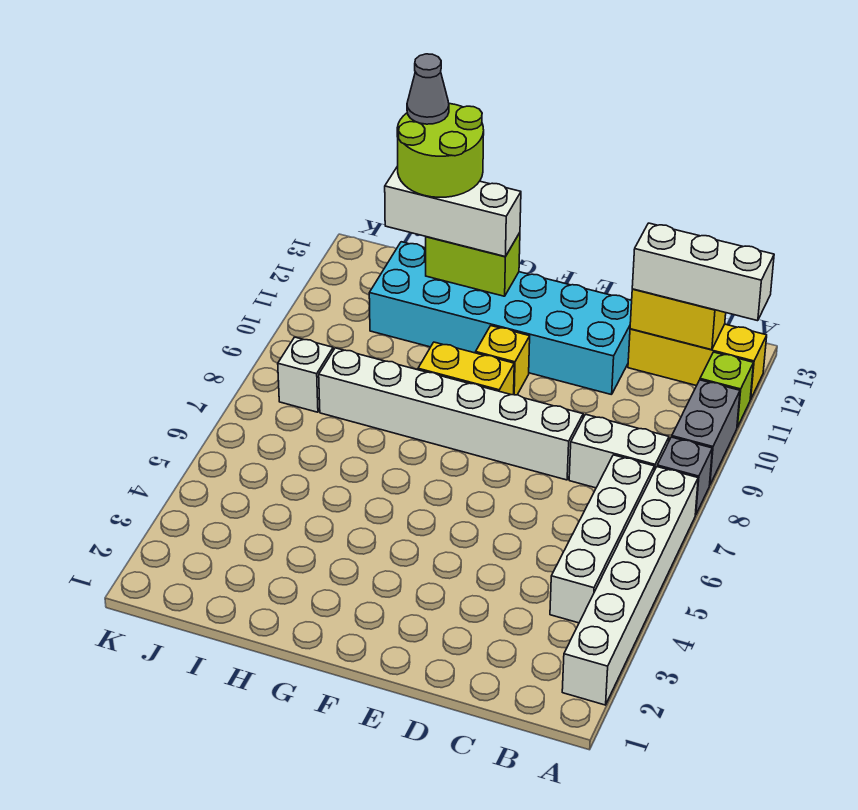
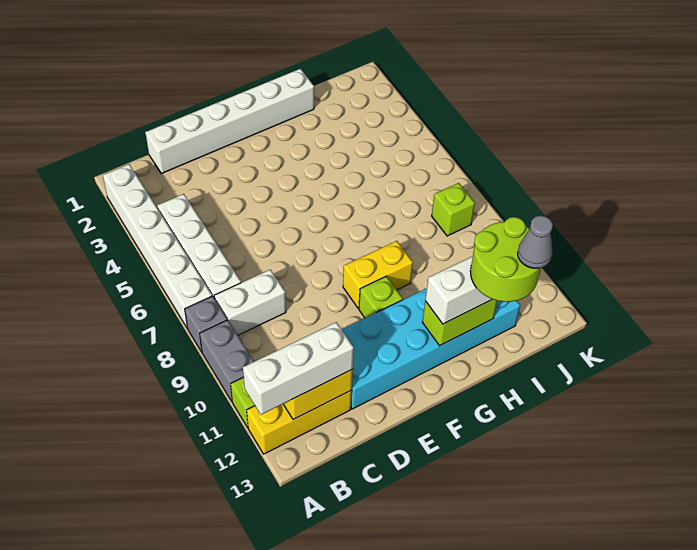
white 1x6 brick [319,348,583,480] -> white 1x6 brick moved to [145,69,314,174]
yellow 1x1 brick [476,326,530,395] -> lime 1x1 brick [359,276,403,318]
white 1x1 brick [278,337,333,412] -> lime 1x1 brick [432,183,475,236]

